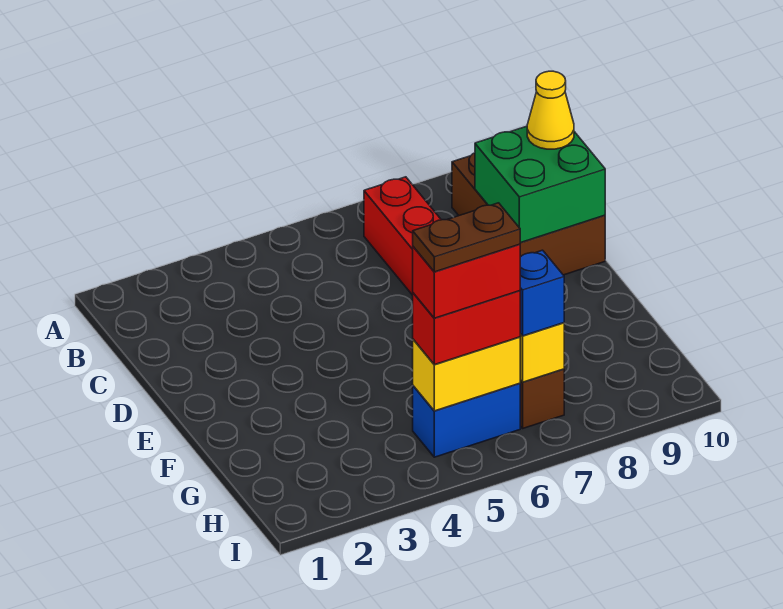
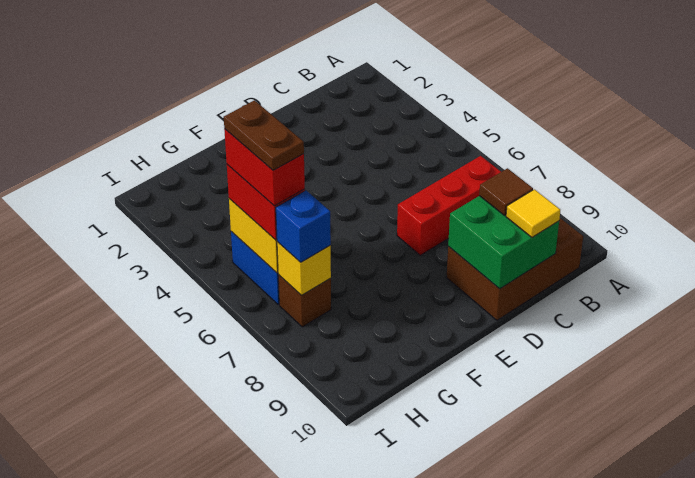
none -> brown 1x1 tile [479,168,533,215]
yellow 1x1 cone [527,71,574,149] -> yellow 1x1 tile [506,189,560,237]

